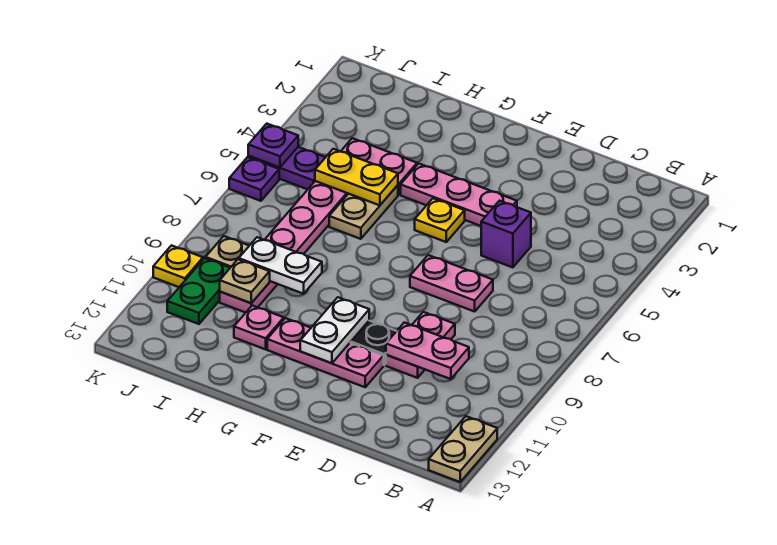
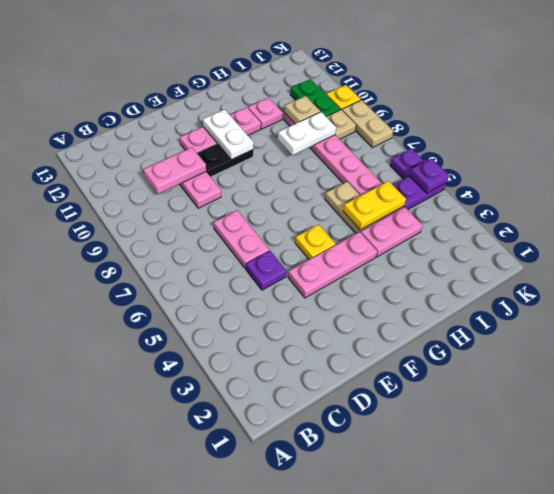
tan 1x2 plate [429,416,497,482] -> tan 1x2 plate moved to [342,100,393,148]
purple 1x1 brick [481,201,531,267] -> purple 1x1 plate [246,251,287,290]
pink 1x2 plate [410,255,493,312] -> pink 1x2 plate turned to [214,210,269,269]

